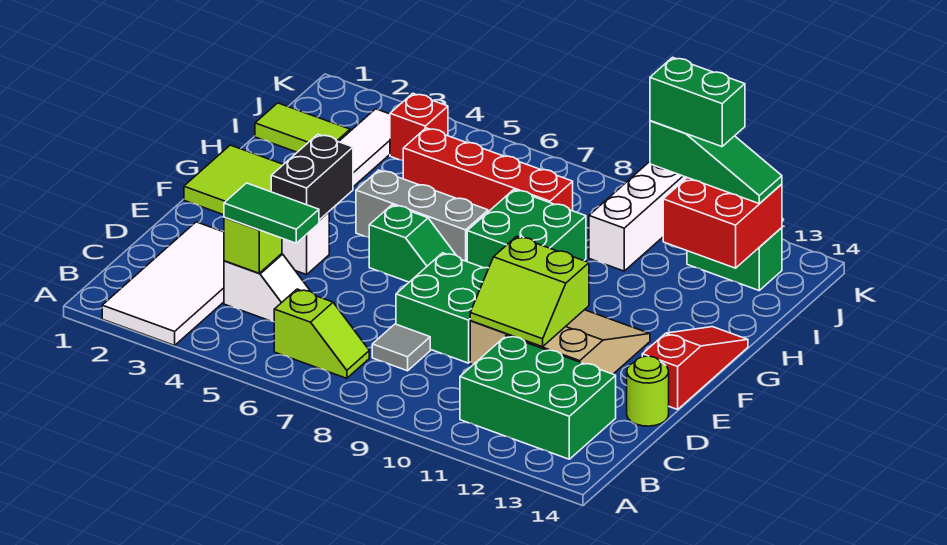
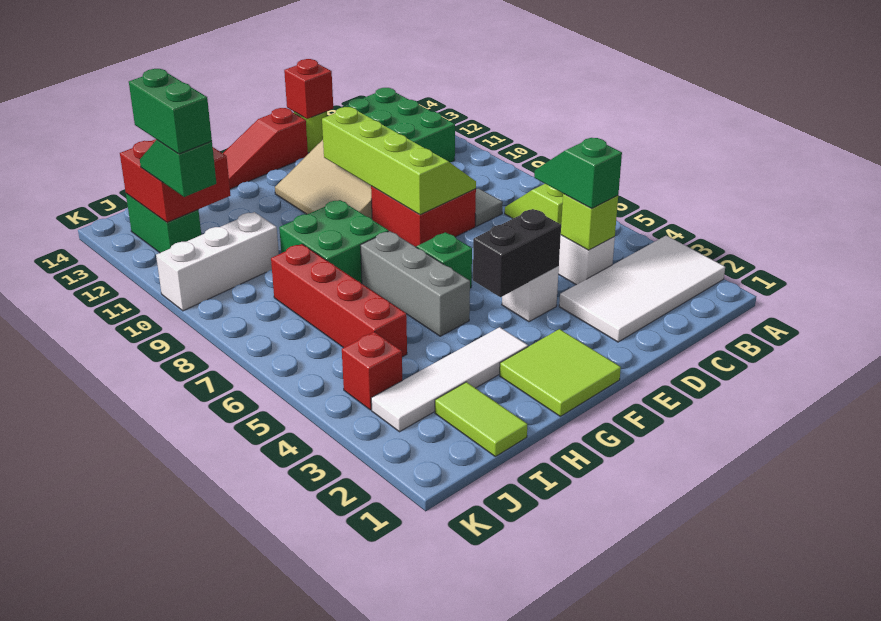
green 1x2 tile [224,183,319,243] -> green 1x2 slope [534,138,622,209]
green 2x2 brick [396,253,489,363] -> red 2x2 brick [371,186,476,247]
lime 2x2 slope [470,236,589,347] -> lime 2x4 slope [322,107,476,215]
none -> red 1x1 brick [284,59,333,119]
green 1x3 slope [650,121,782,204] -> green 1x2 slope [140,140,216,197]

